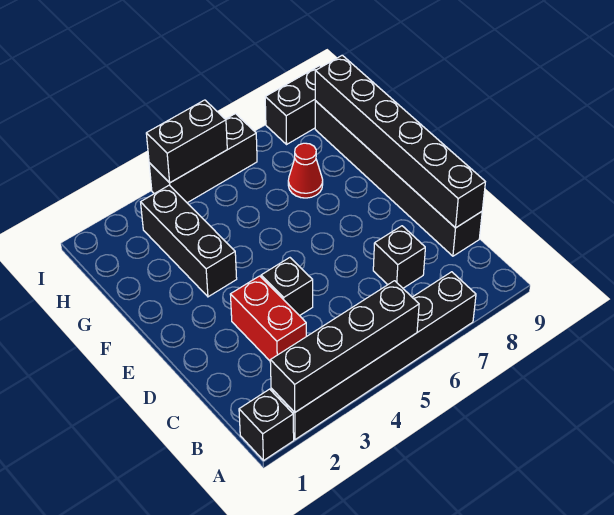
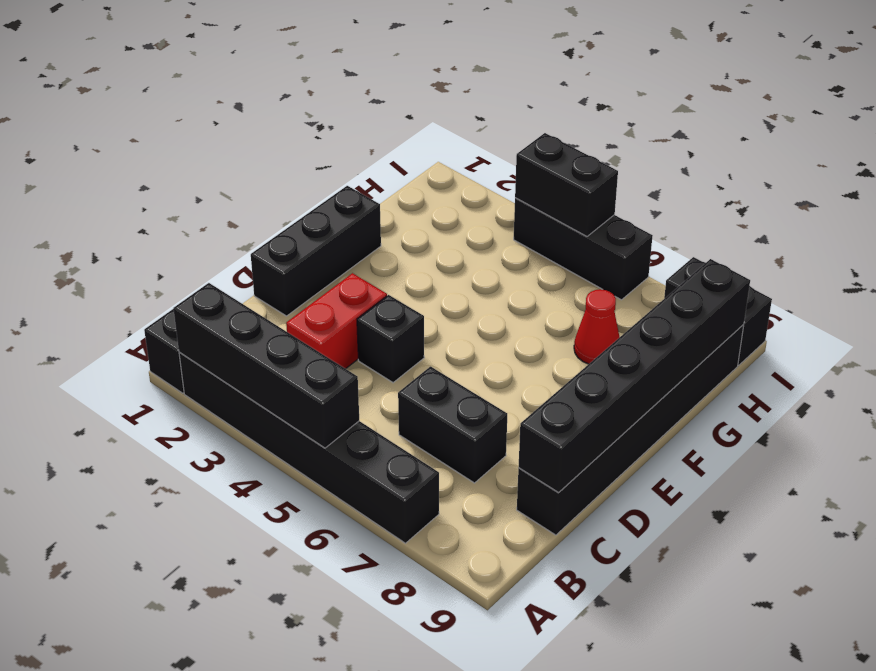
black 1x1 brick [373,226,425,288] -> black 1x2 brick [398,367,507,483]
black 1x3 brick [141,185,237,297] -> black 1x3 brick moved to [251,186,381,316]

